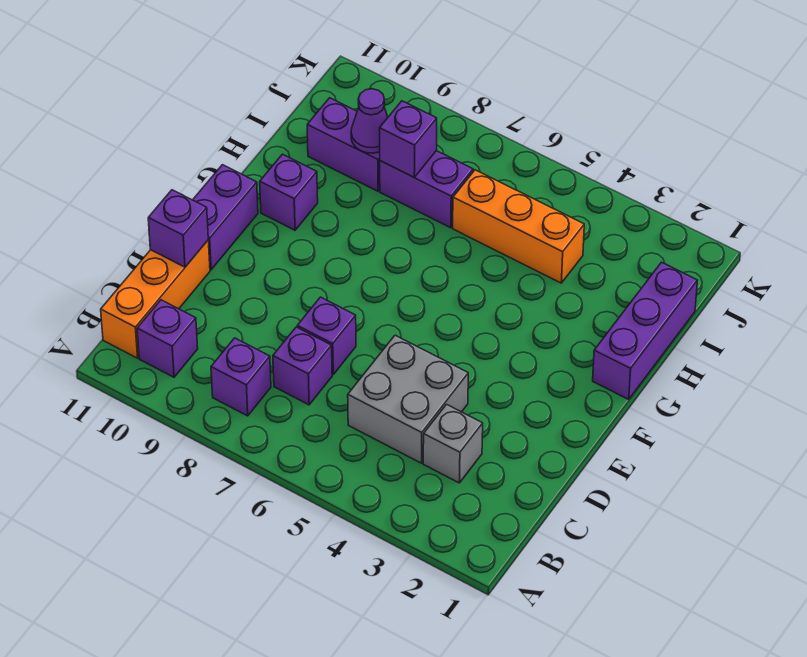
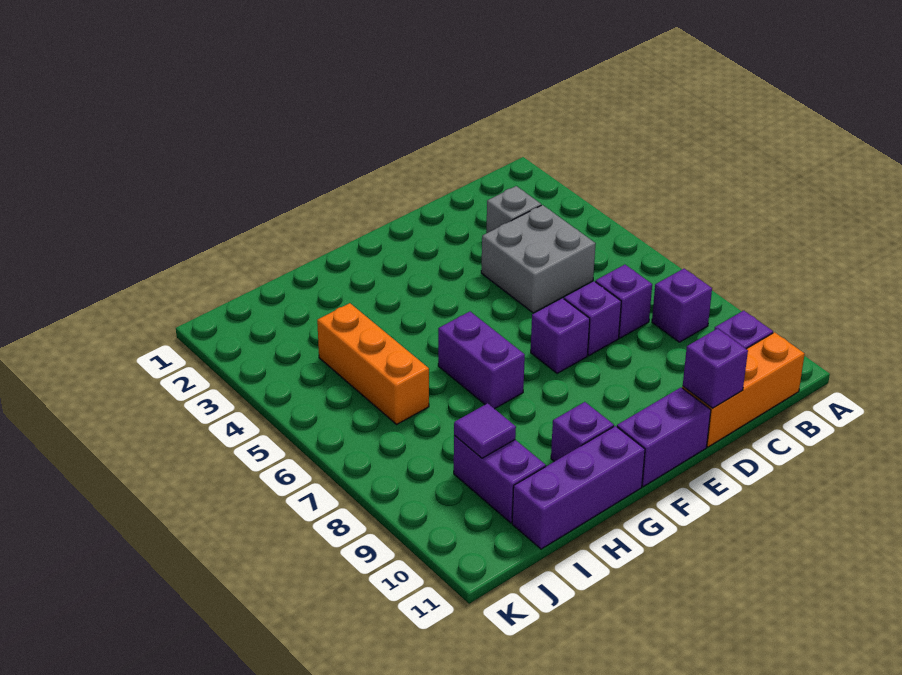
purple 1x3 brick [593,262,697,399] -> purple 1x3 brick moved to [512,426,645,549]
purple 1x2 brick [380,151,473,228] -> purple 1x2 brick moved to [438,312,525,409]
purple 1x1 brick [379,101,437,177] -> purple 1x1 brick moved to [531,298,590,373]
purple 1x1 cone [351,89,388,153] -> purple 1x1 tile [454,403,516,458]

